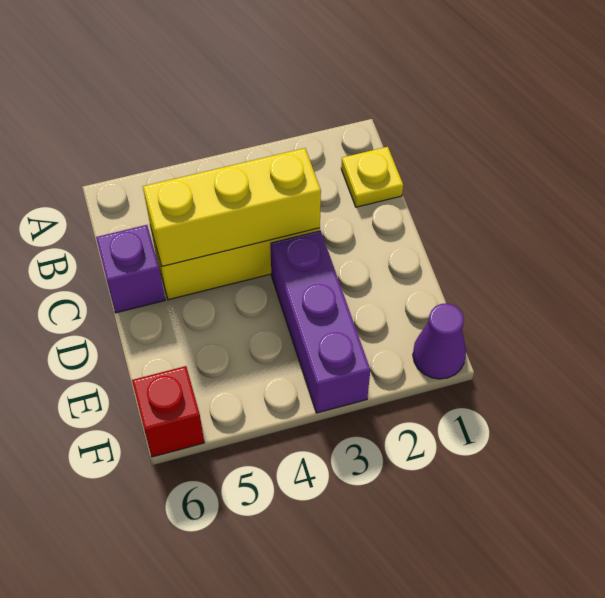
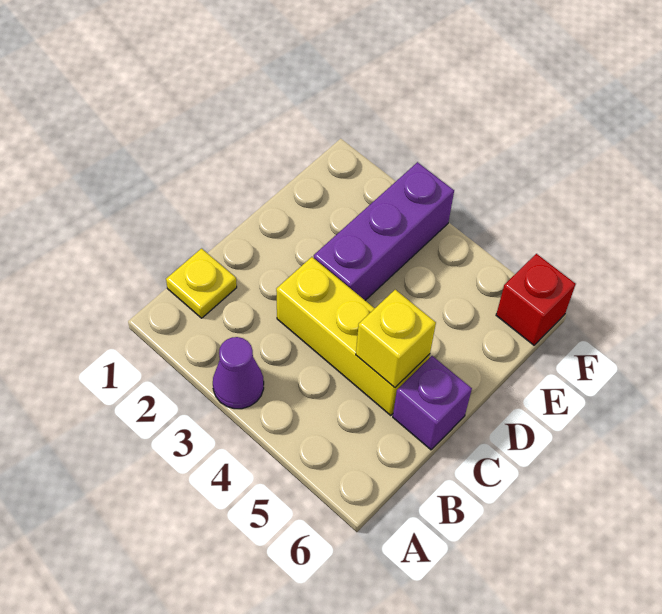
yellow 1x3 brick [143,148,321,266] -> yellow 1x1 brick [356,290,436,388]
purple 1x1 cone [413,303,466,379] -> purple 1x1 cone moved to [213,337,264,409]

